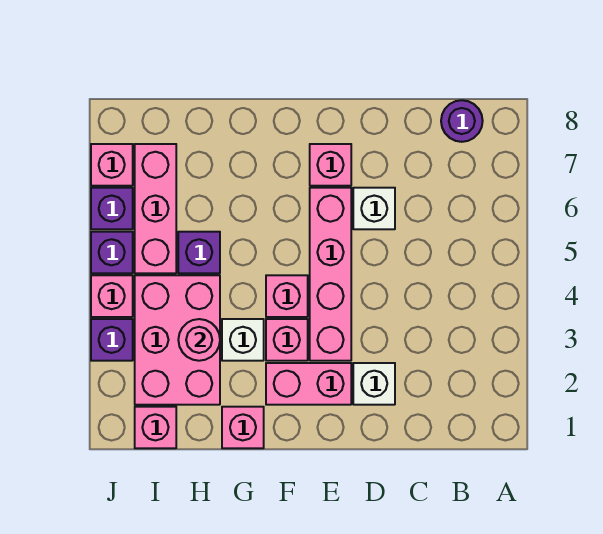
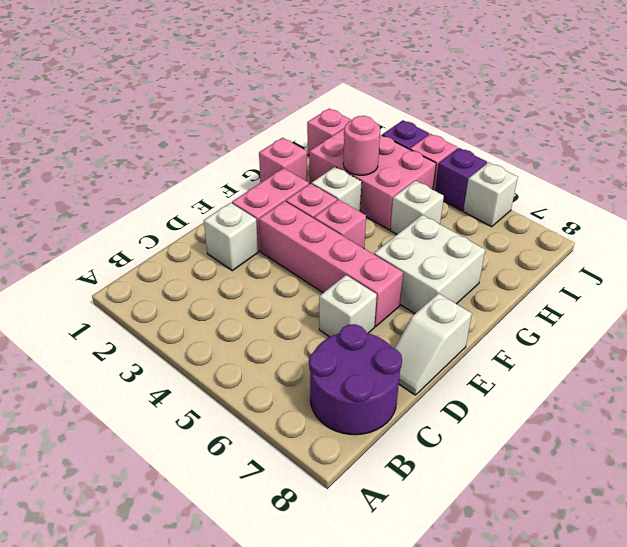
purple 1x1 round brick [441,100,483,142] -> purple 2x2 round brick [309,324,402,435]
none -> white 1x2 slope [394,293,472,395]
pink 1x1 brick [310,144,351,186] -> none
none -> white 2x2 brick [374,215,485,313]
purple 1x1 brick [178,232,220,273] -> white 1x1 brick [390,181,444,234]
pink 1x3 brick [135,144,176,273] -> none
purple 1x1 brick [91,188,133,229] -> white 1x1 brick [463,162,518,227]
pink 1x1 brick [91,144,133,186] -> none

